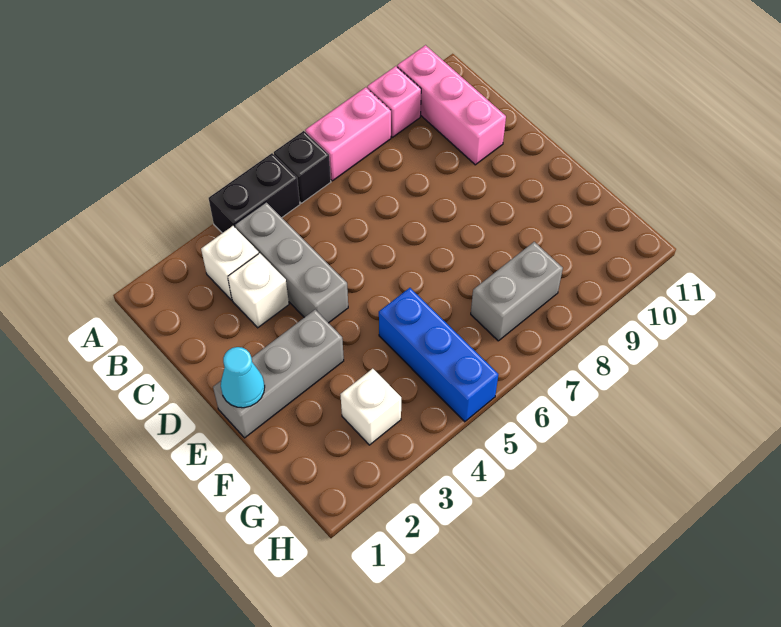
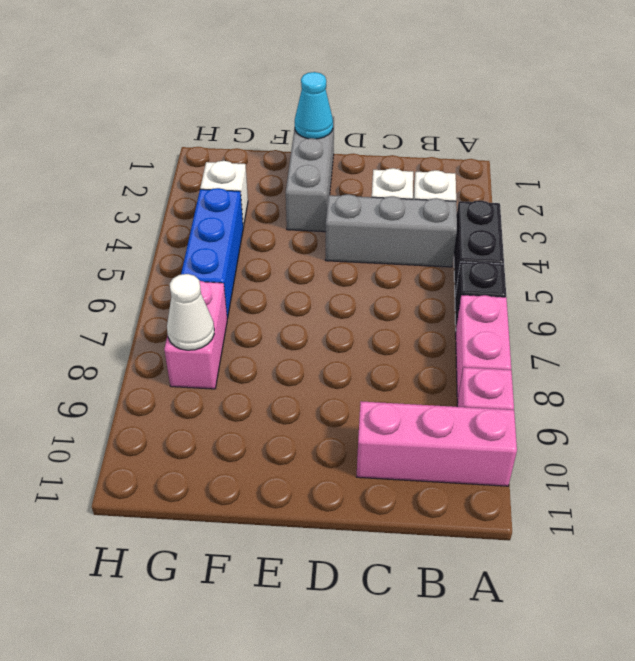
blue 1x3 brick [379,288,498,422] -> blue 1x3 brick turned to [181,188,243,319]
grey 1x2 brick [471,242,563,341] -> pink 1x2 brick [164,281,227,389]
none -> white 1x1 cone [167,274,214,350]

